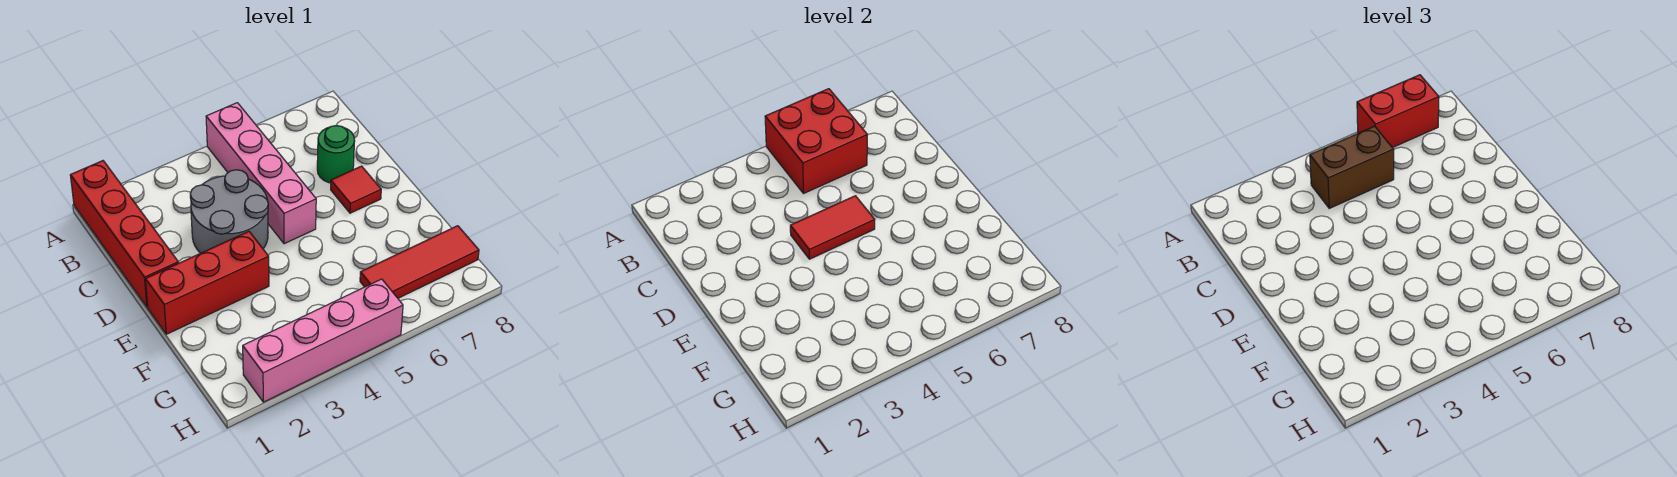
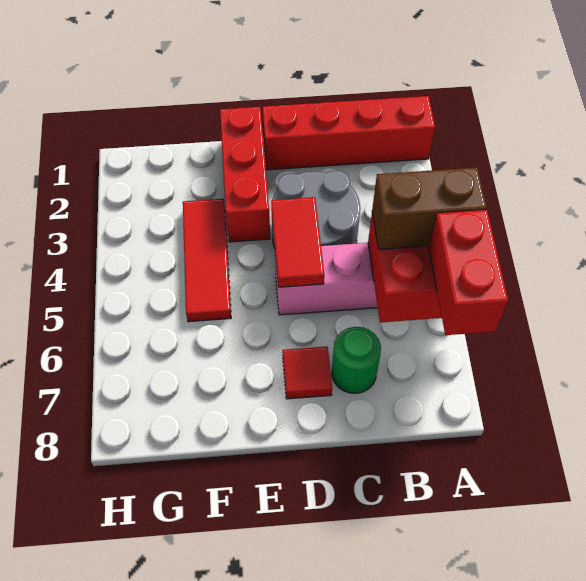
brown 1x2 brick [1310,126,1394,208] -> brown 1x2 brick turned to [372,167,487,249]
red 1x3 tile [360,226,479,298] -> red 1x3 tile moved to [183,199,231,322]
pink 1x4 brick [243,279,403,402] -> none

